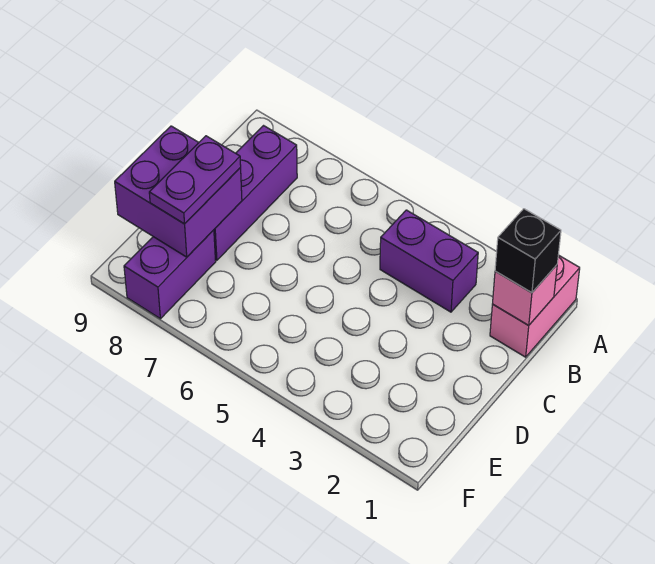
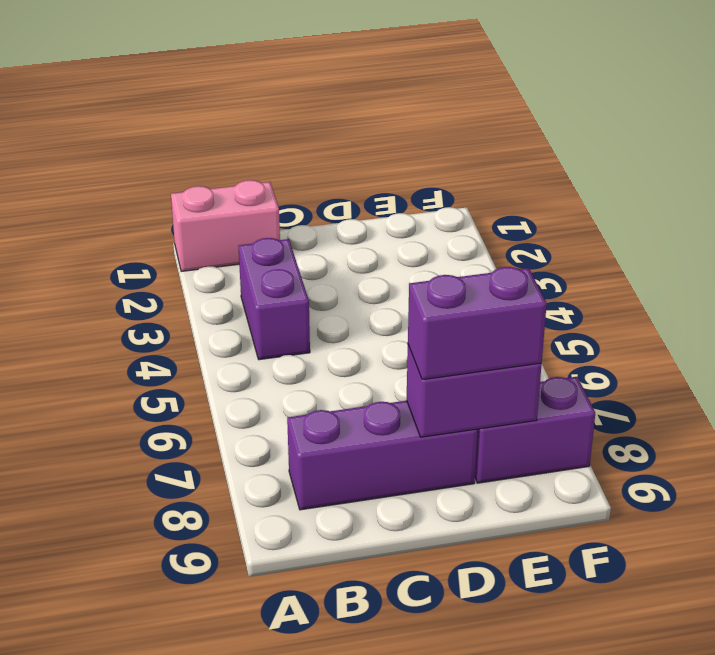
pink 1x1 brick [493,265,557,325] -> none
black 1x1 brick [495,209,561,293] -> none
purple 2x2 brick [115,126,242,257] -> purple 1x2 brick [407,345,542,437]
purple 1x2 plate [149,136,241,224] -> purple 1x2 brick [408,267,547,380]

